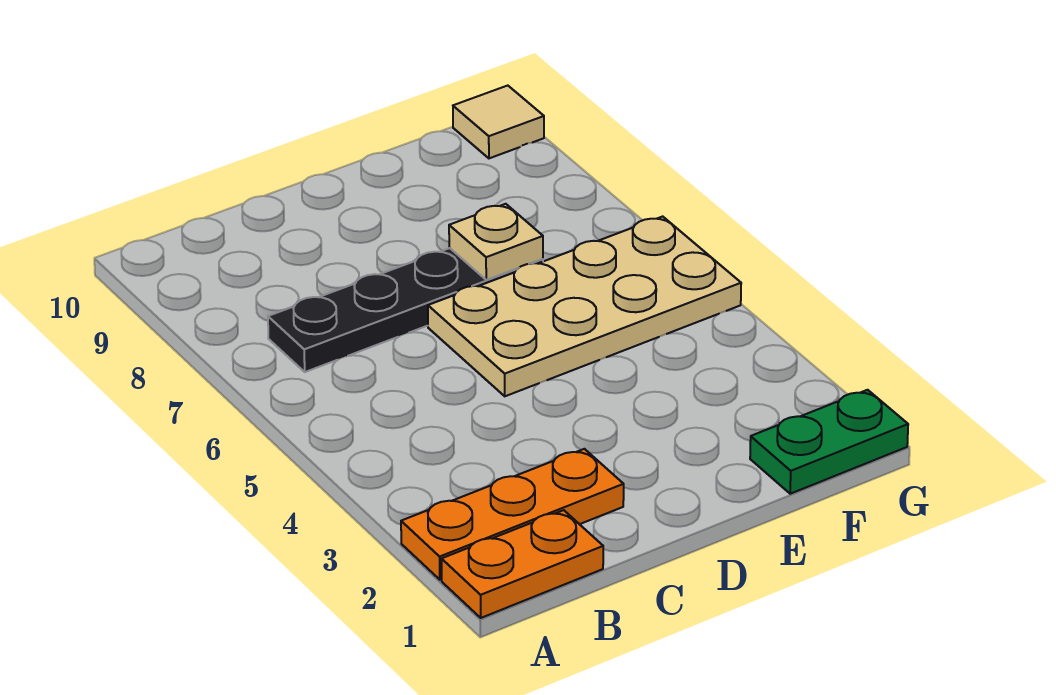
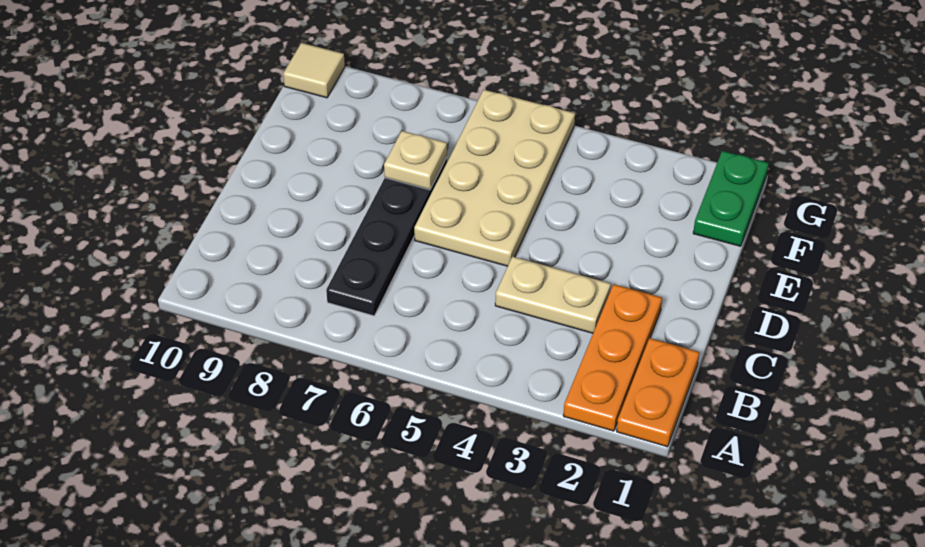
none -> tan 1x2 plate [495,256,611,333]

